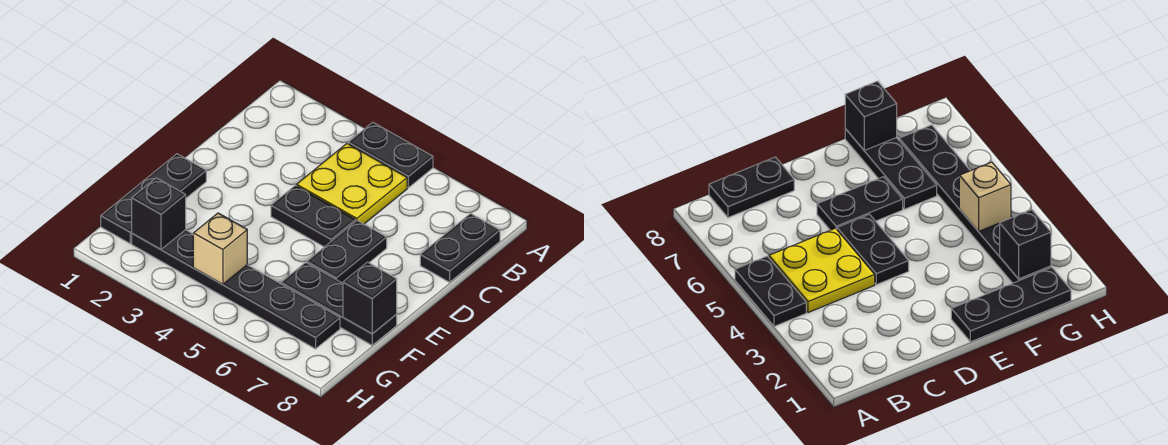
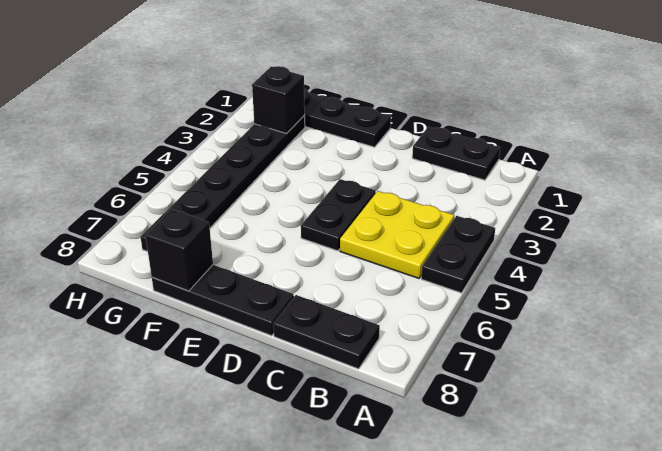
black 1x2 plate [307,221,387,283] -> black 1x2 plate moved to [412,127,500,180]
black 1x3 plate [281,263,397,345] -> black 1x3 plate turned to [152,265,294,336]
tan 1x1 brick [193,213,247,285] -> none

